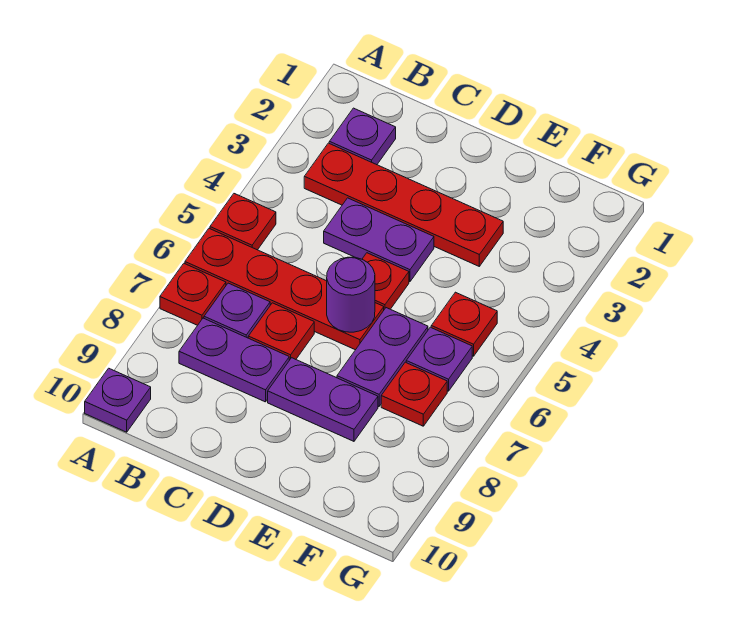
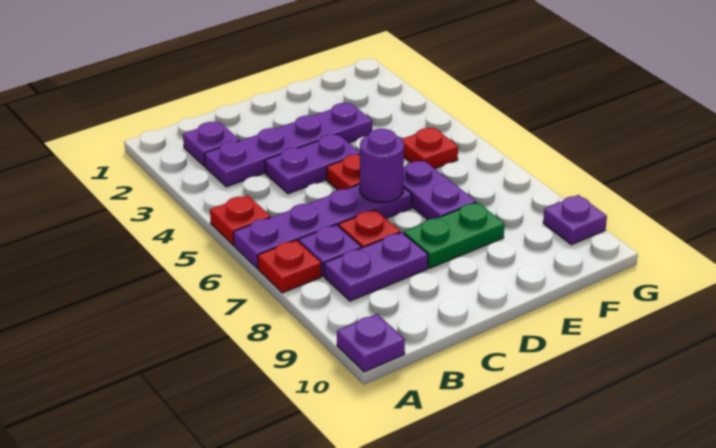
red 1x4 plate [185,229,384,350] -> purple 1x4 plate [233,184,412,269]
red 1x4 plate [304,143,503,266] -> purple 1x4 plate [204,103,372,187]
purple 1x2 plate [268,358,378,441] -> green 1x2 plate [404,202,504,268]
purple 1x1 plate [406,327,472,391] -> purple 1x1 plate moved to [543,195,607,245]
red 1x1 plate [381,362,447,426] -> none

